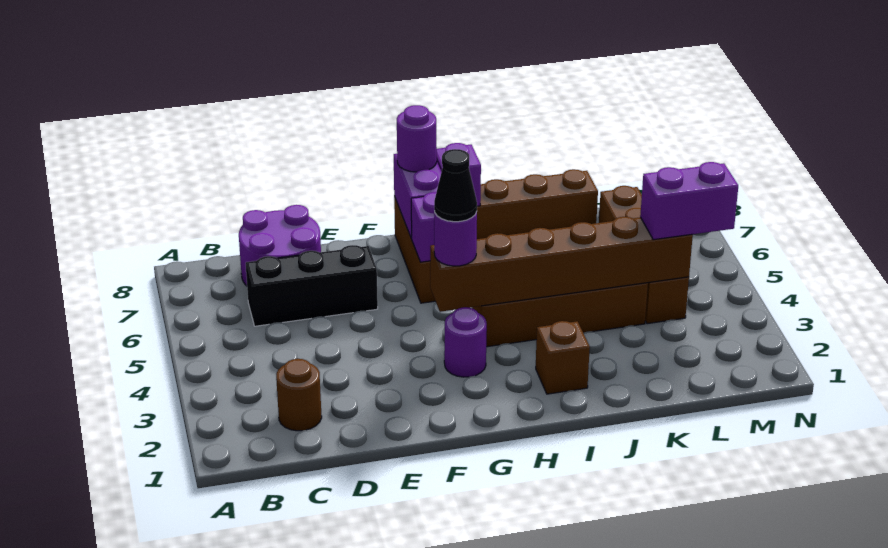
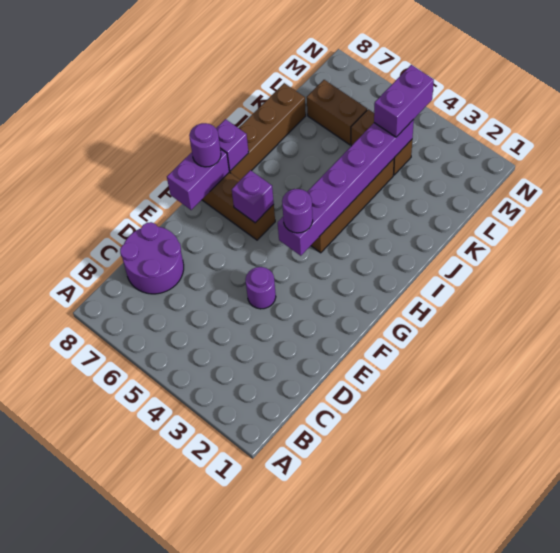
brown 1x1 round brick [276,359,322,431] -> none
black 1x3 brick [246,245,378,326] -> none
purple 1x1 round brick [444,307,487,377] -> purple 1x1 round brick moved to [245,267,276,309]
brown 1x6 brick [430,217,693,312] -> purple 1x6 brick [278,120,414,256]
black 1x1 cone [434,149,477,222] -> none
purple 1x2 brick [394,154,441,238] -> purple 1x2 brick turned to [167,149,229,210]
brown 1x1 brick [536,321,590,394] -> none

